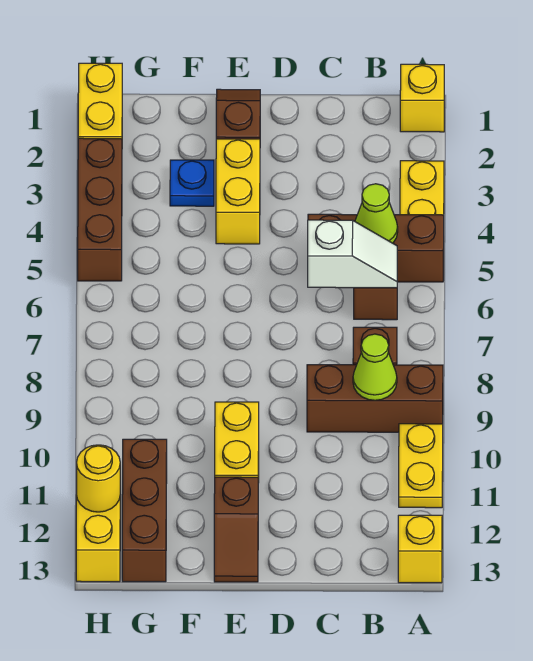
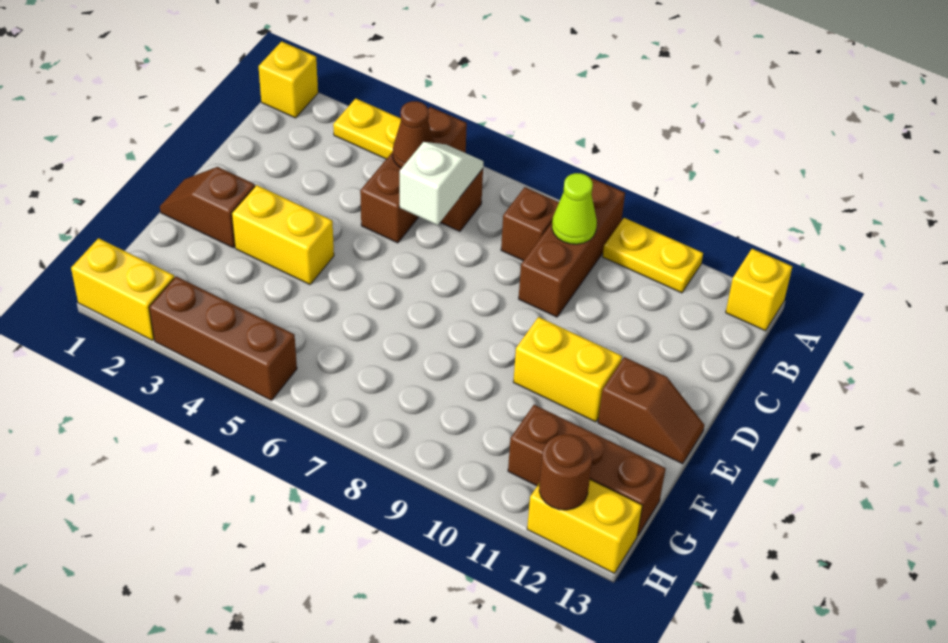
lime 1x1 cone [355,184,398,243] -> brown 1x1 cone [393,101,434,168]
blue 1x1 plate [170,160,214,206] -> none
yellow 1x1 round brick [77,445,120,512] -> brown 1x1 round brick [539,434,592,510]

